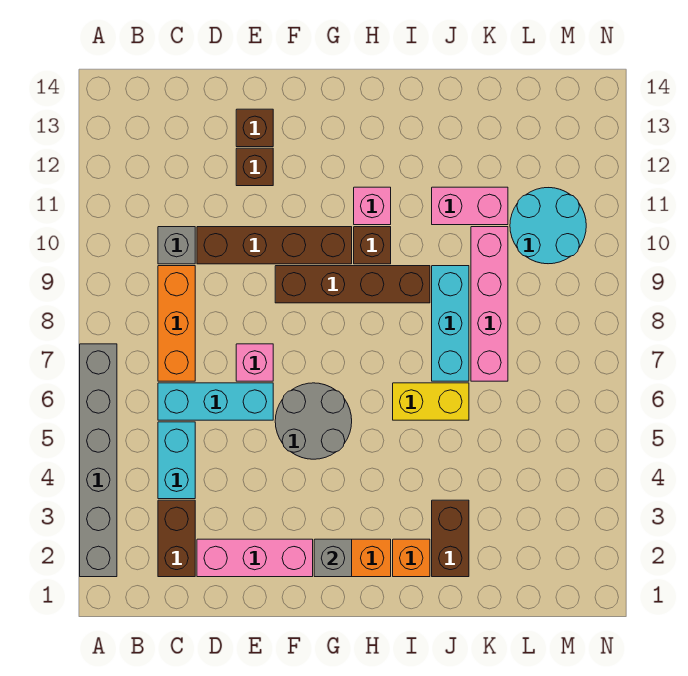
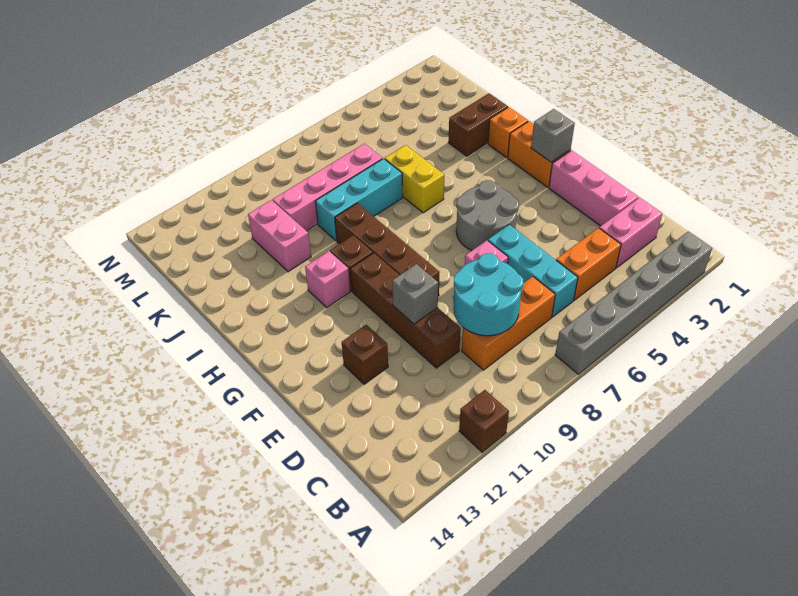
brown 1x2 brick [158,500,195,577] -> pink 1x2 brick [599,198,662,268]
cyan 1x2 brick [158,422,195,499] -> orange 1x2 brick [556,228,621,300]
grey 1x1 brick [158,227,195,264] -> grey 1x1 brick moved to [392,264,438,324]
brown 1x1 brick [236,109,273,147] -> brown 1x1 brick moved to [459,390,509,452]
cyan 2x2 round brick [510,188,586,264] -> cyan 2x2 round brick moved to [453,254,523,336]

